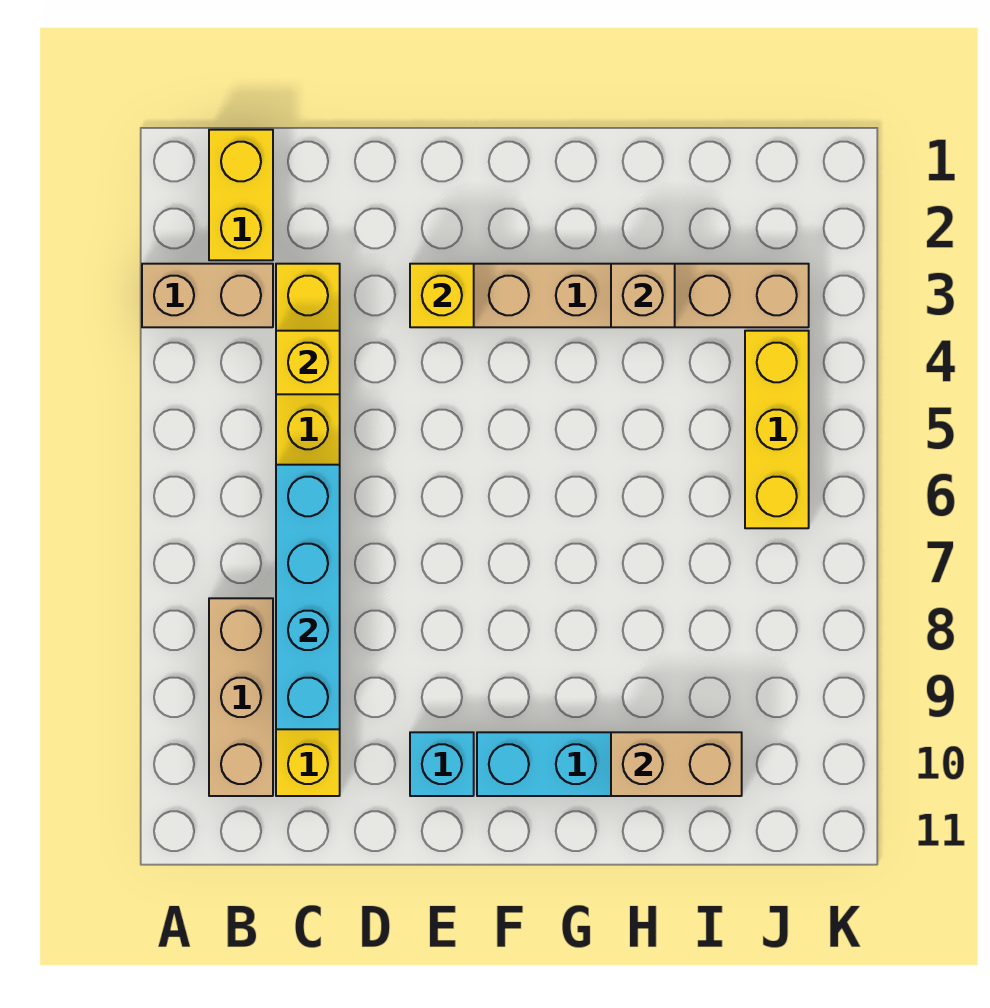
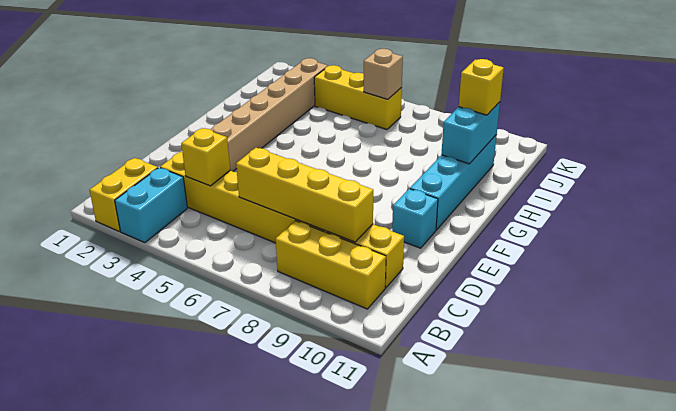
tan 1x2 brick [142,264,273,327] -> cyan 1x2 brick [115,168,187,243]
yellow 1x2 brick [209,130,273,260] -> yellow 1x2 brick turned to [90,158,158,231]
tan 1x3 brick [209,598,273,796] -> yellow 1x3 brick [276,221,386,309]
cyan 1x4 brick [276,465,340,729] -> yellow 1x4 brick [236,148,373,242]
yellow 1x1 brick [410,264,474,327] -> yellow 1x1 brick moved to [459,59,504,115]
tan 1x1 brick [611,264,675,327] -> tan 1x1 brick moved to [364,49,403,99]
tan 1x2 brick [611,732,742,796] -> cyan 1x2 brick [441,102,500,164]

